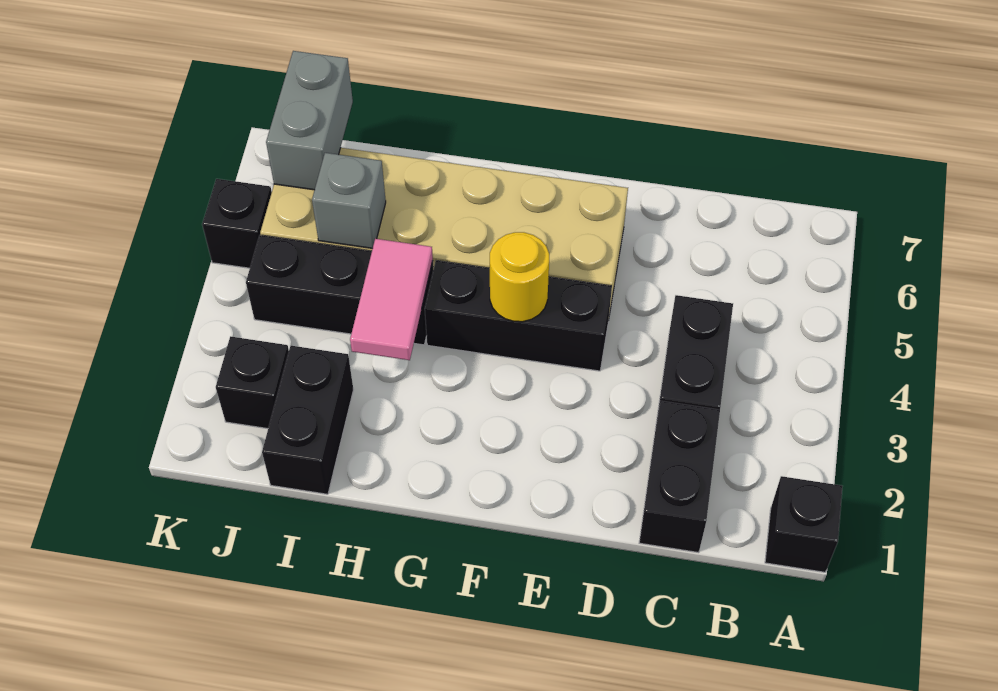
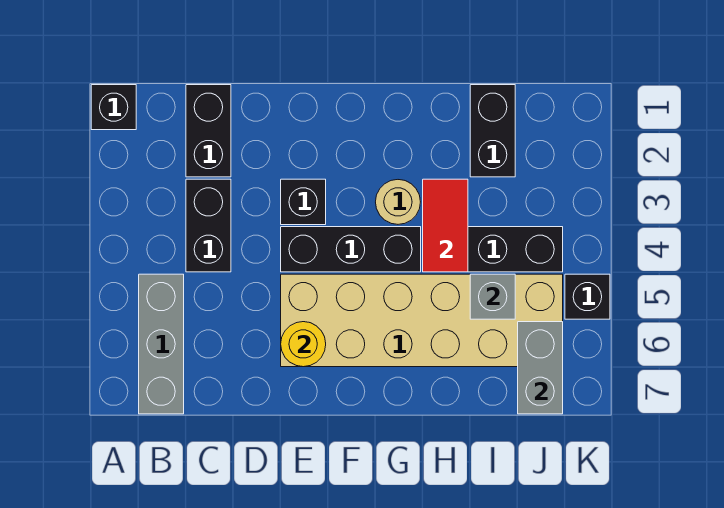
none -> grey 1x3 brick [139,274,184,414]
yellow 1x1 round brick [490,232,549,322] -> yellow 1x1 round brick moved to [281,322,326,367]
none -> tan 1x1 round brick [376,180,420,224]
pink 1x2 tile [350,239,433,360] -> red 1x2 tile [423,179,468,272]
black 1x1 brick [216,336,289,429] -> black 1x1 brick moved to [281,179,326,225]

